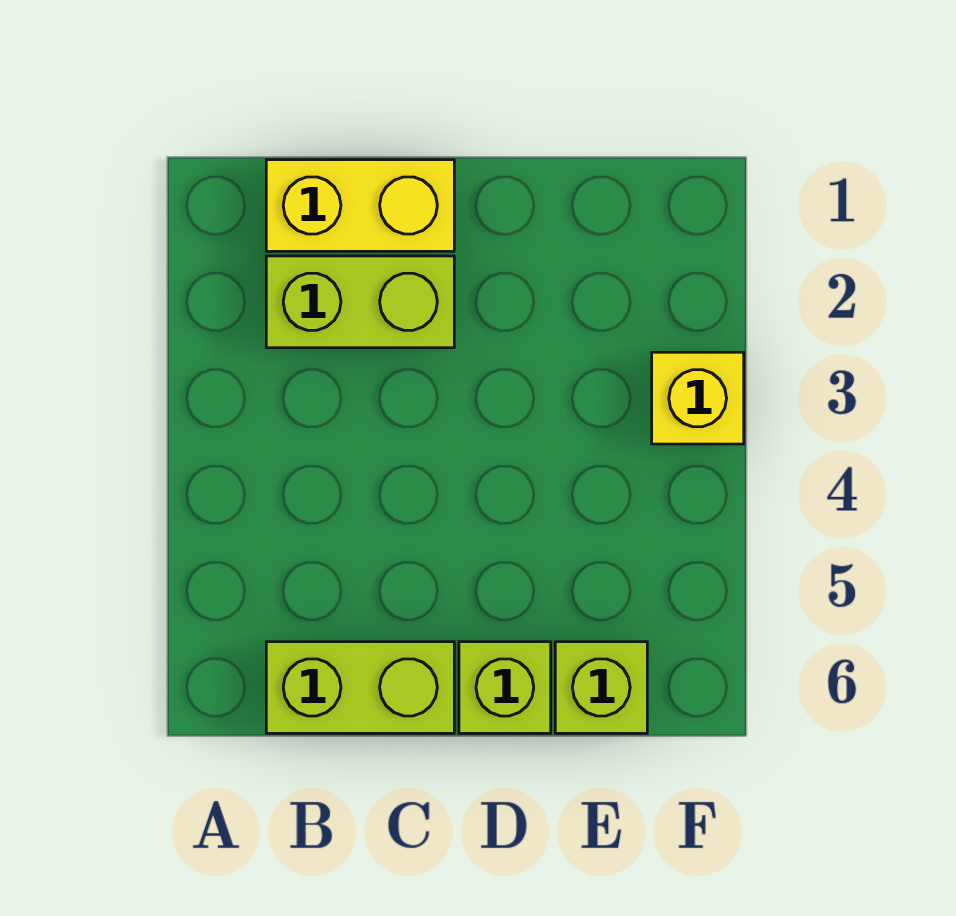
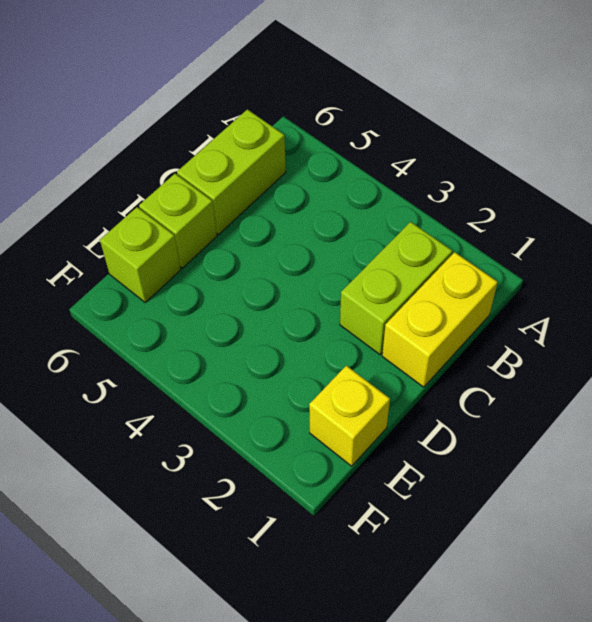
yellow 1x1 brick [652,352,744,444] -> yellow 1x1 brick moved to [309,365,390,466]

